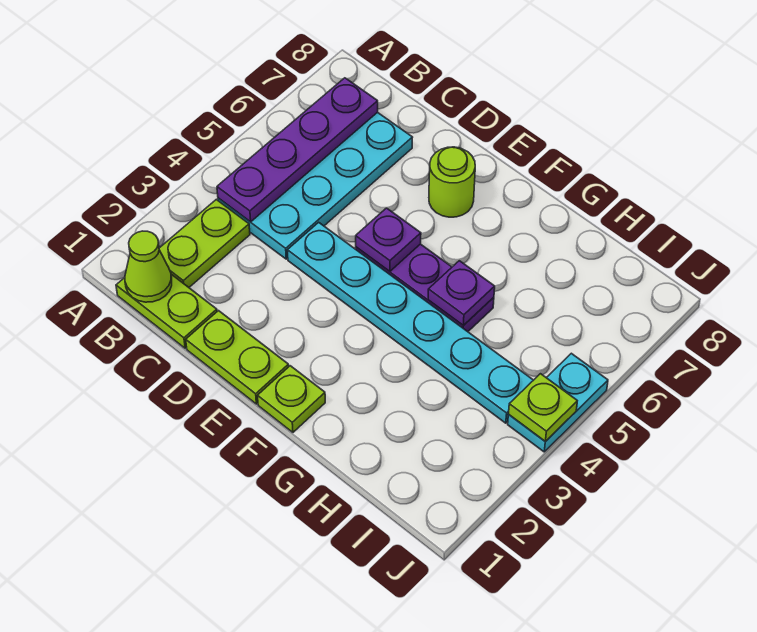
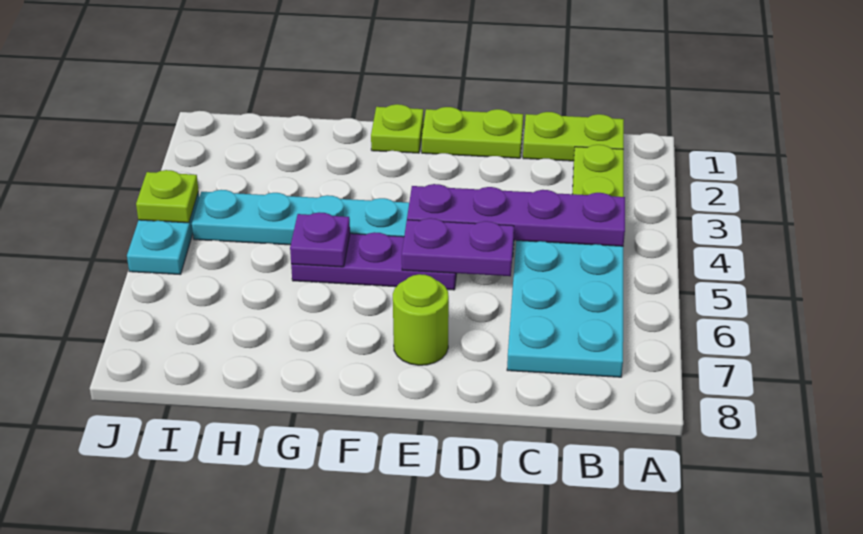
lime 1x1 cone [125,231,172,302] -> none
purple 1x4 plate [217,78,378,222] -> purple 1x4 plate turned to [407,184,625,246]
purple 1x1 plate [356,208,421,271] -> purple 1x2 plate [402,218,514,276]

